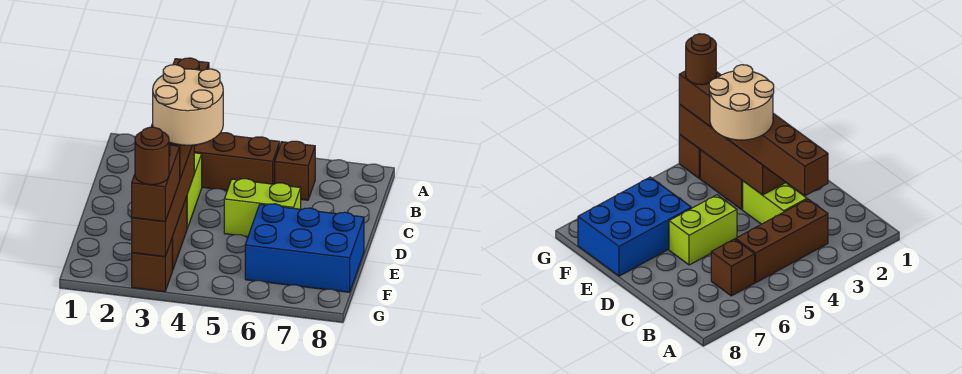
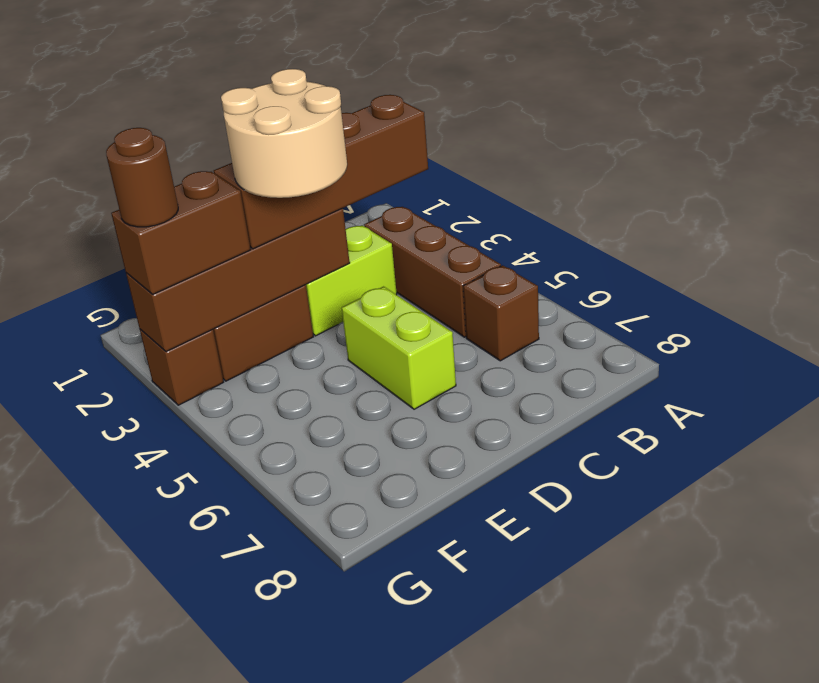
blue 2x3 brick [245,204,364,292] -> none

